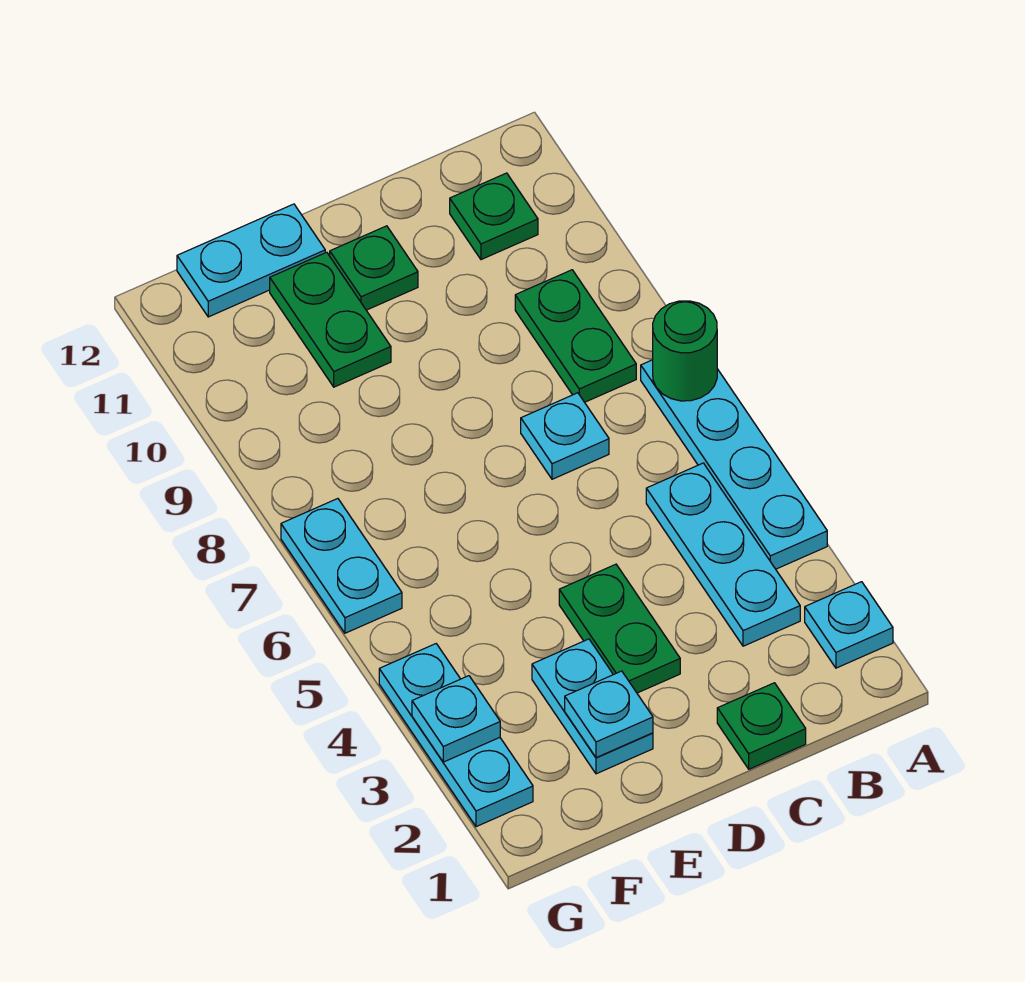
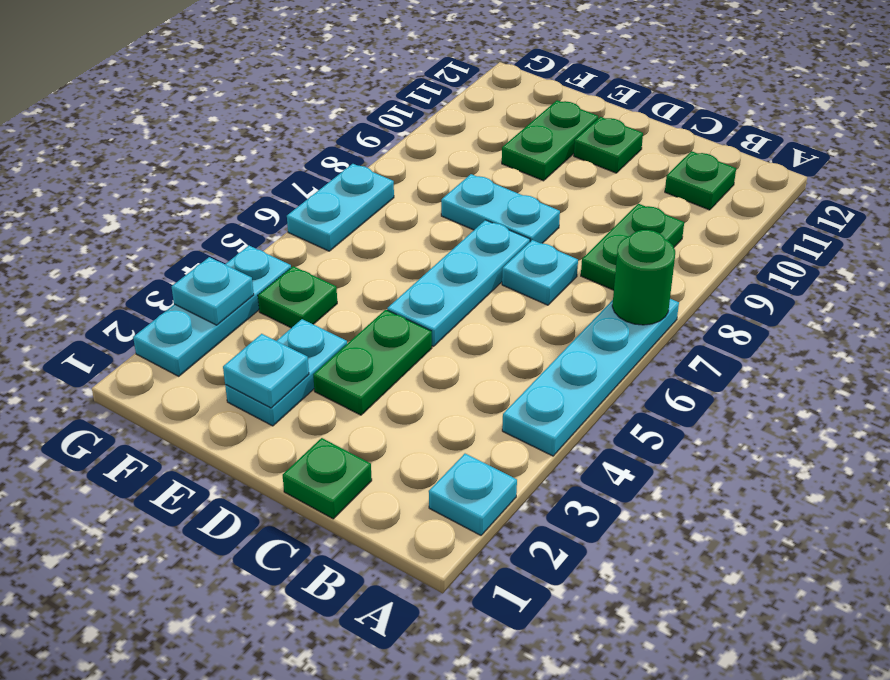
cyan 1x3 plate [646,463,800,646] -> cyan 1x3 plate moved to [387,220,530,346]
cyan 1x2 plate [177,204,325,317] -> cyan 1x2 plate moved to [441,174,560,243]
none -> green 1x1 plate [258,266,337,328]

